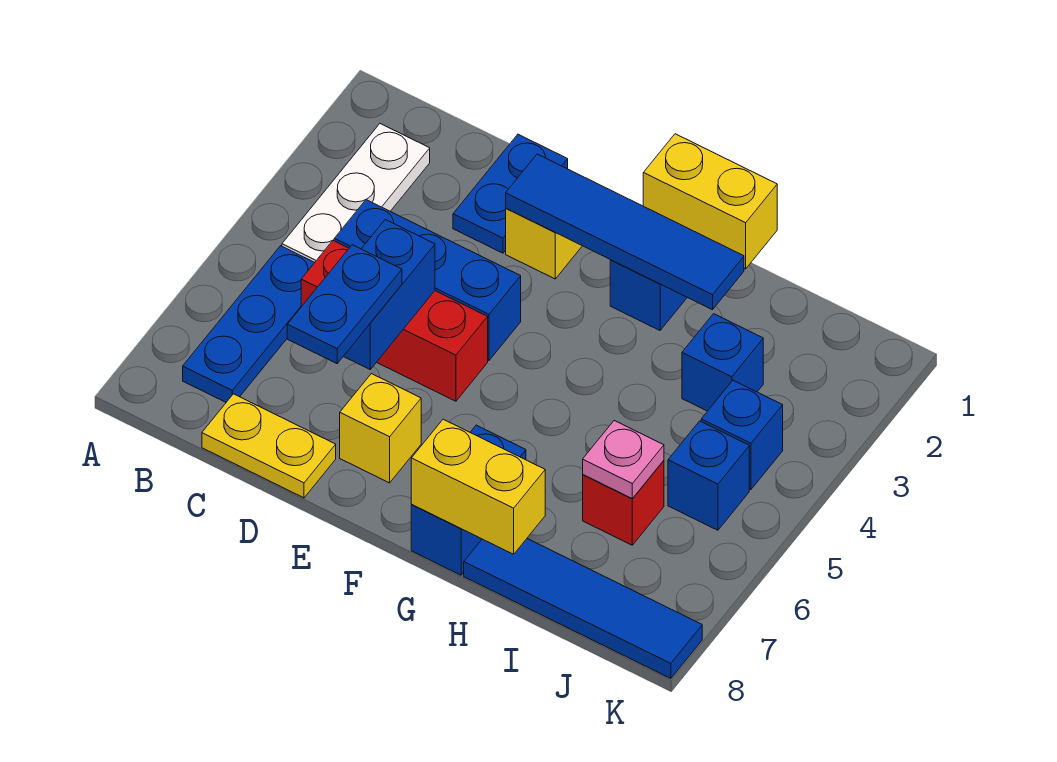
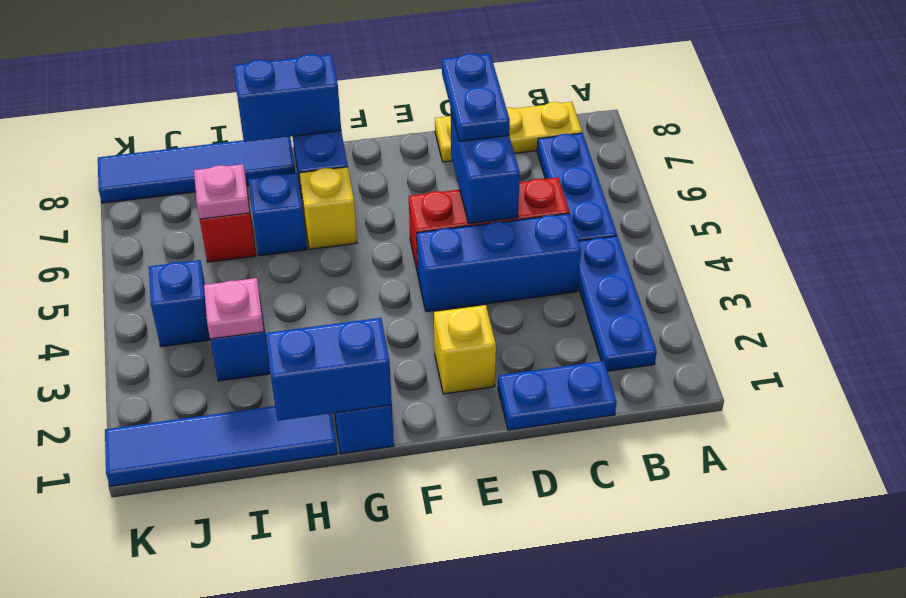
white 1x3 plate [282,124,430,262] -> blue 1x3 plate [578,236,657,371]
yellow 1x2 plate [202,394,336,498] -> yellow 1x3 plate [435,102,582,162]
blue 1x2 plate [453,134,568,253] -> blue 1x2 plate turned to [498,361,617,430]
blue 1x4 tile [506,154,744,310] -> blue 1x4 tile moved to [105,406,337,486]
yellow 1x1 brick [340,374,421,483] -> yellow 1x1 brick moved to [300,167,357,249]
yellow 1x2 brick [643,134,777,269] -> blue 1x2 brick [266,318,392,421]
yellow 1x2 brick [411,419,545,554] -> blue 1x2 brick [234,54,341,142]
none -> pink 1x1 plate [204,278,264,339]
blue 1x1 brick [668,421,749,530] -> blue 1x1 brick moved to [248,173,307,256]

